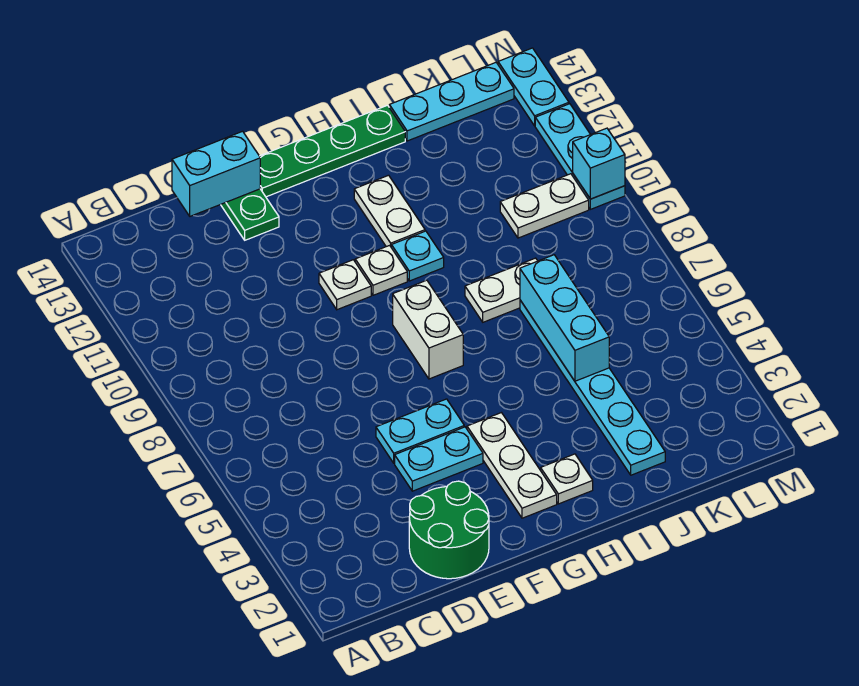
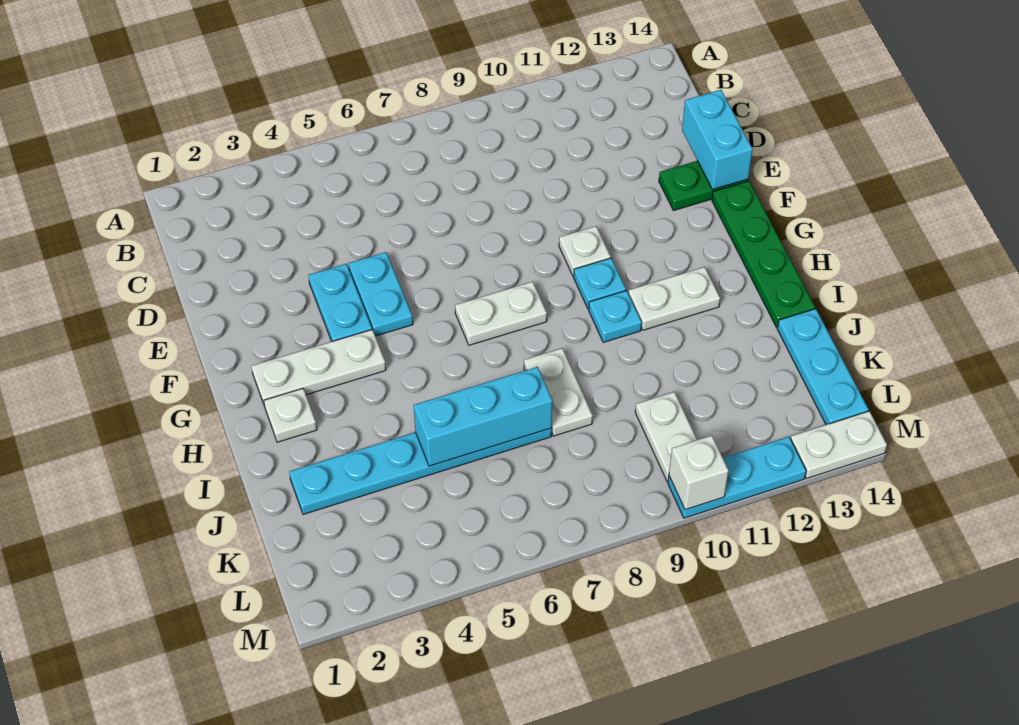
green 2x2 round brick [409,481,489,579] -> none
white 1x2 brick [393,280,463,379] -> white 1x2 plate [455,282,547,345]
white 1x1 plate [355,245,407,295] -> cyan 1x1 plate [574,258,626,309]
cyan 1x1 brick [573,128,625,199] -> white 1x1 brick [669,436,729,510]
cyan 1x2 plate [498,48,569,126] -> white 1x2 plate [791,411,887,478]

